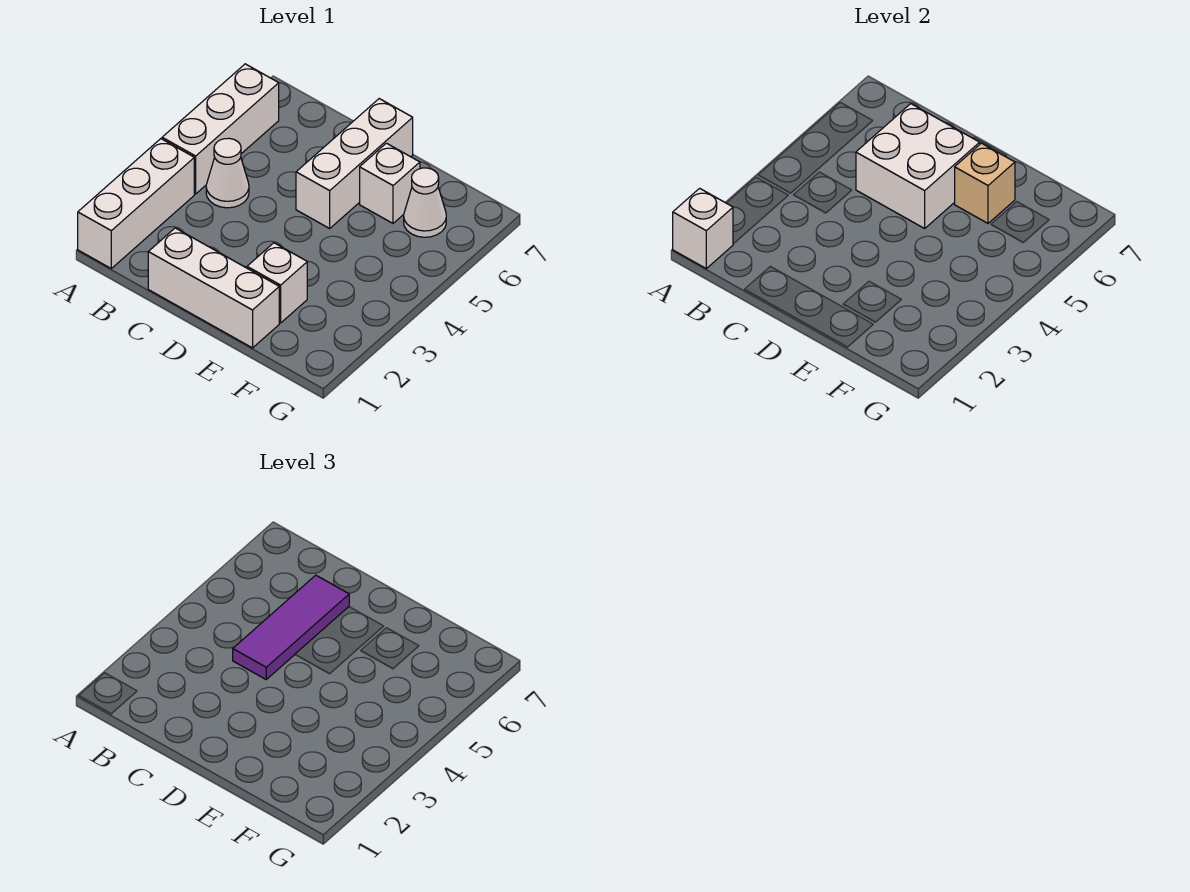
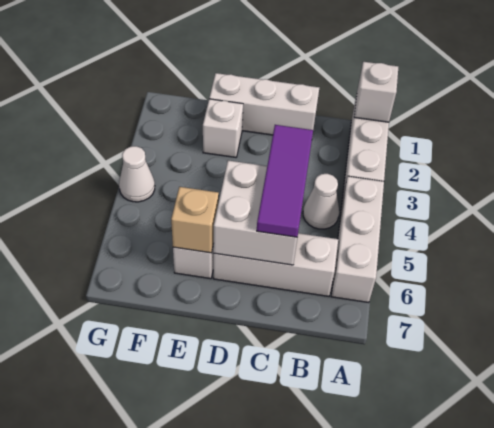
white 1x3 brick [296,99,413,228] -> white 1x3 brick turned to [213,233,338,296]
white 1x1 cone [404,168,446,237] -> white 1x1 cone moved to [119,146,155,202]

